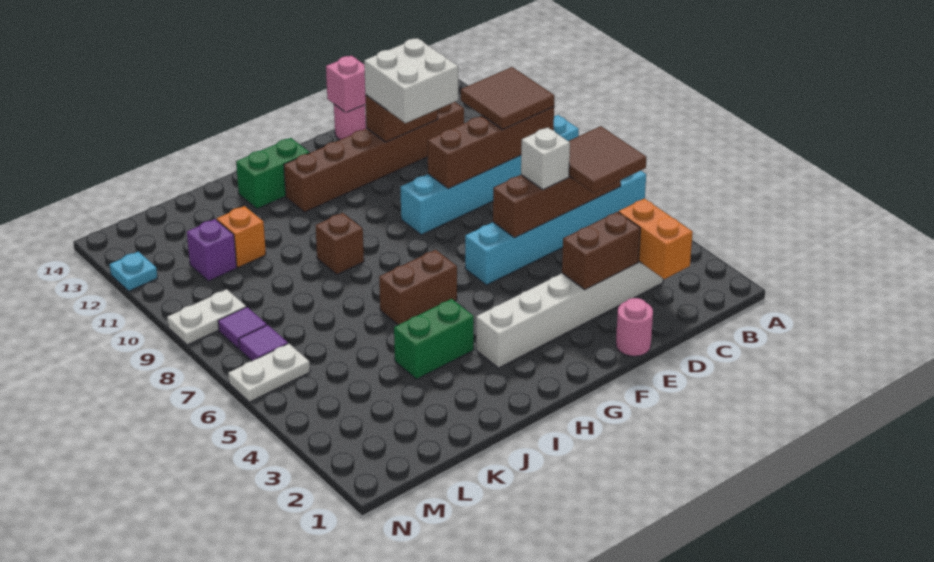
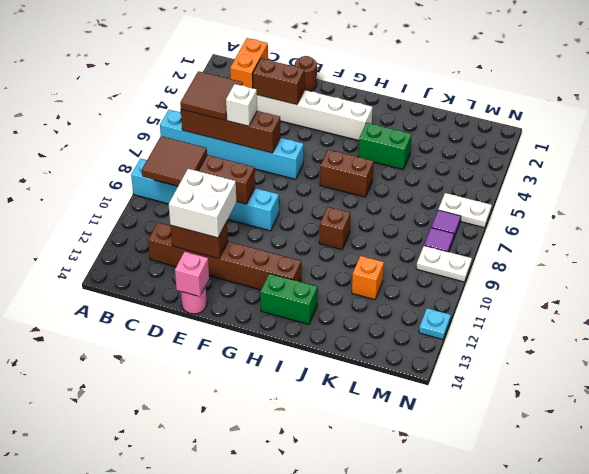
pink 1x1 round brick [616,298,653,356] -> brown 1x1 round brick [295,56,317,91]
purple 1x1 brick [187,219,237,281] -> none

